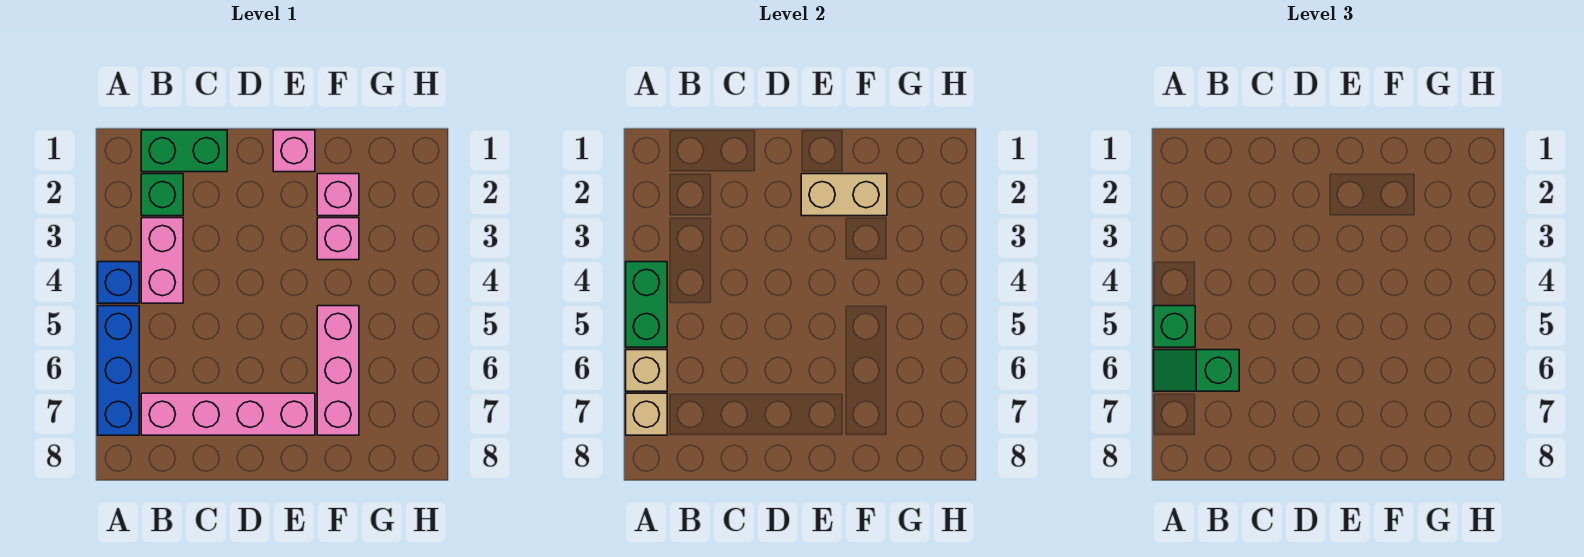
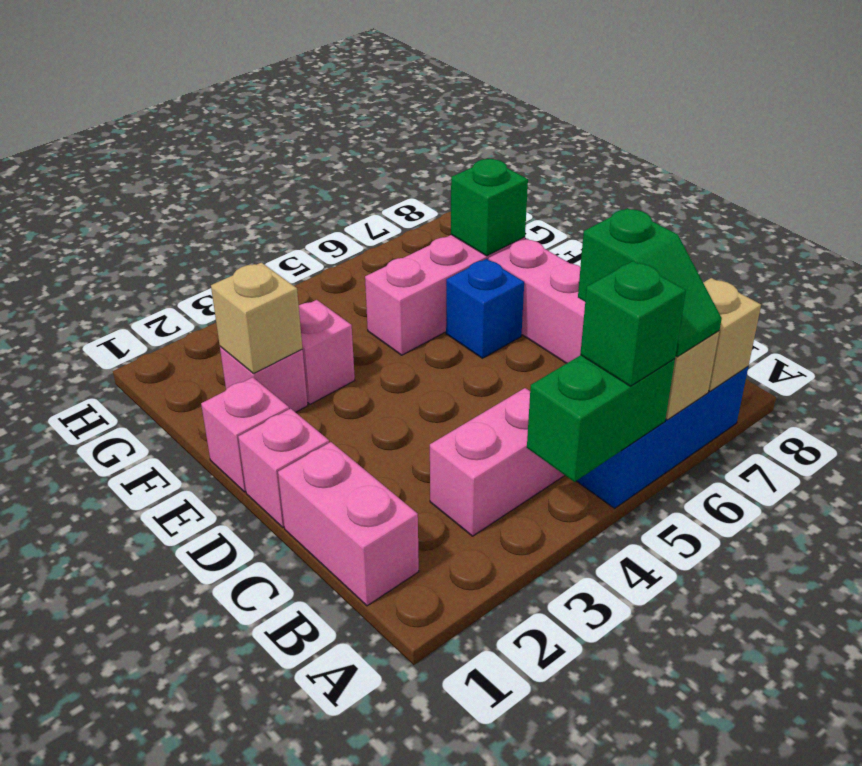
blue 1x1 brick [98,262,139,303] -> blue 1x1 brick moved to [446,259,524,358]
green 1x2 brick [141,130,227,172] -> pink 1x2 brick [278,442,419,606]
green 1x1 brick [141,174,183,216] -> green 1x1 brick moved to [451,159,528,256]
none -> pink 1x1 brick [238,409,329,527]
tan 1x2 brick [801,174,887,216] -> tan 1x1 brick [211,262,303,374]

